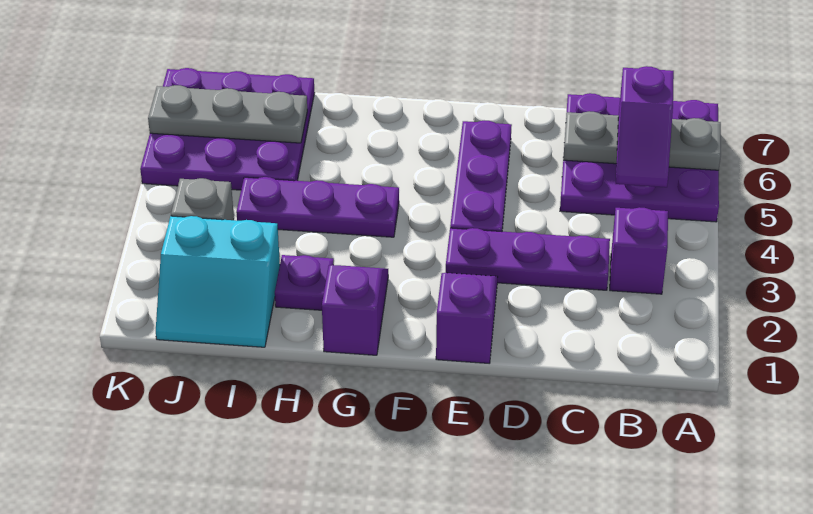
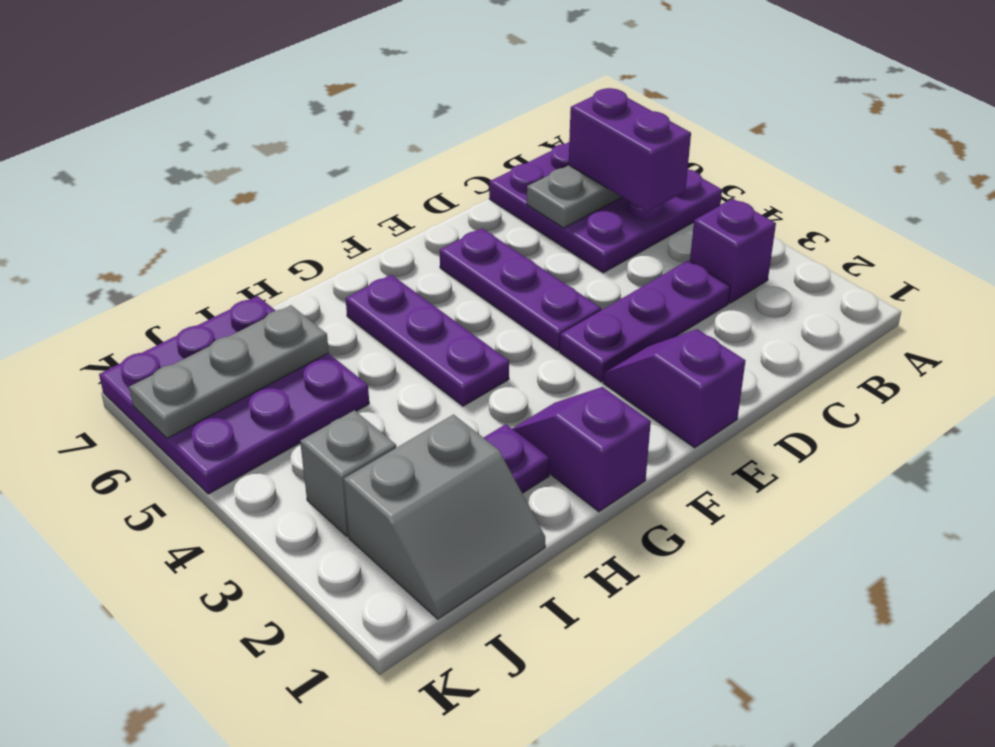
purple 1x2 slope [616,66,674,187] -> purple 1x2 brick [569,88,691,212]
purple 1x3 plate [236,177,399,237] -> purple 1x3 plate turned to [346,275,509,406]
cyan 2x2 slope [156,216,280,347] -> grey 2x2 slope [344,415,545,619]

